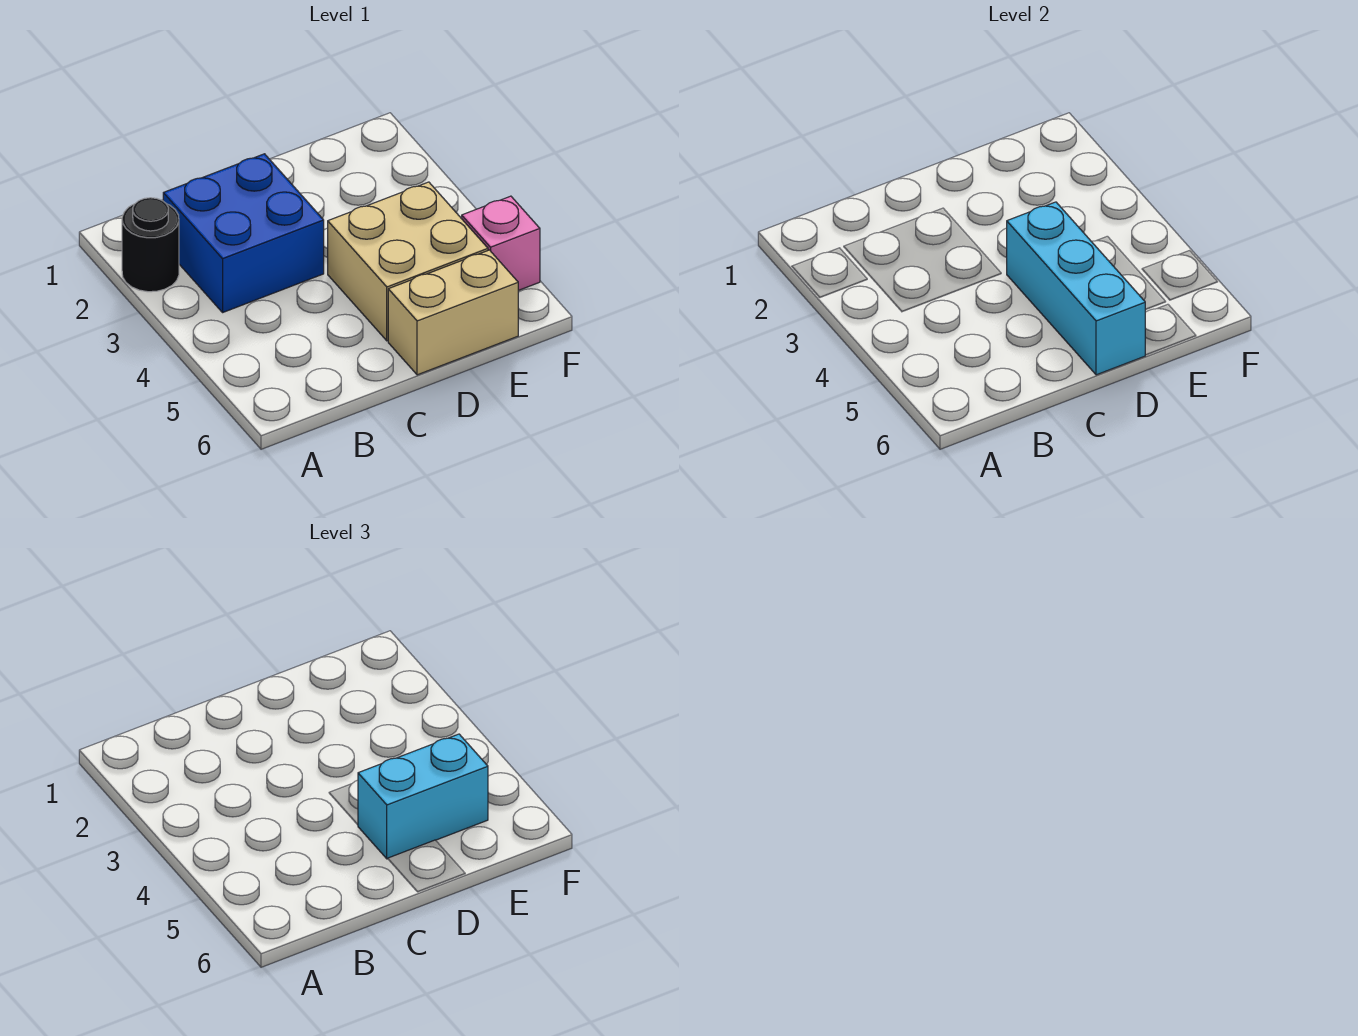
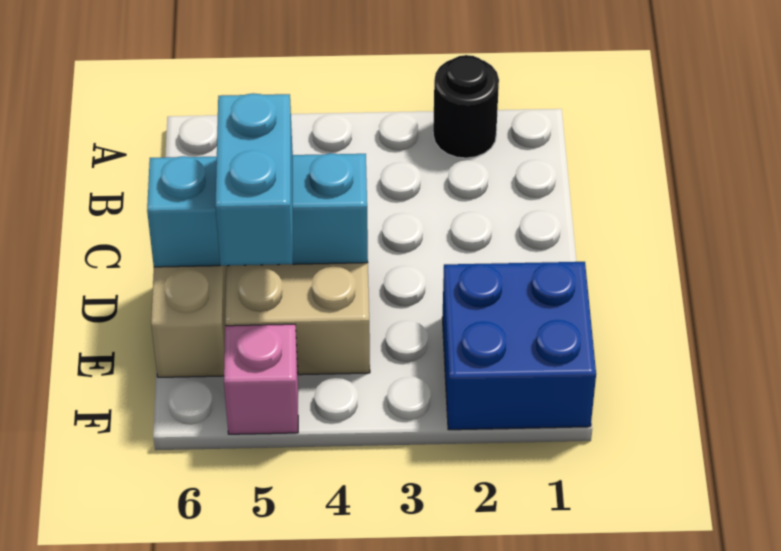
blue 2x2 brick [163,154,324,312] -> blue 2x2 brick moved to [442,262,596,430]

